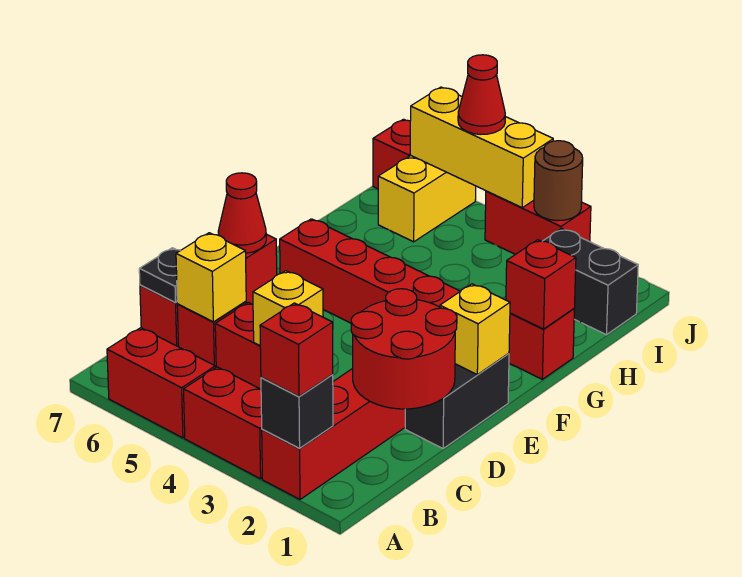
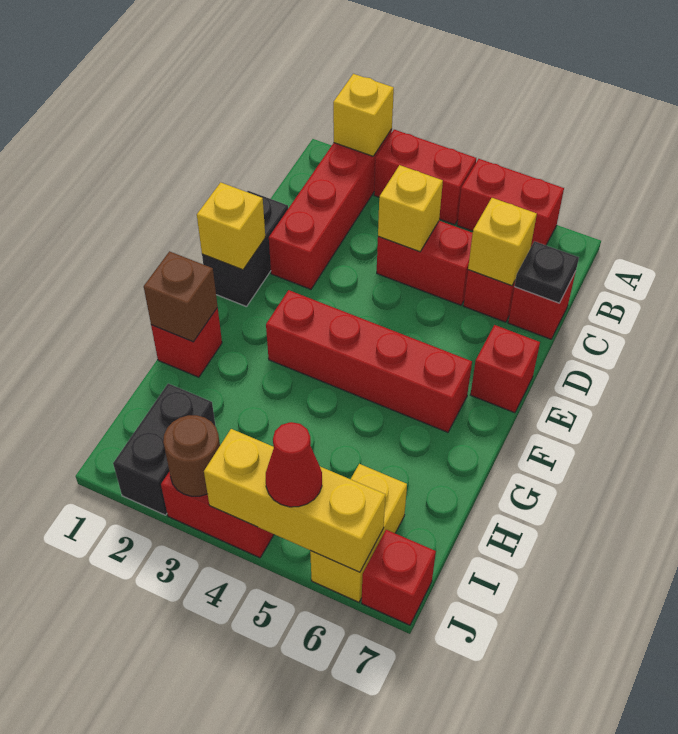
black 1x1 brick [261,375,333,448] -> yellow 1x1 brick [333,74,394,156]
red 1x1 brick [260,303,333,396] -> none
red 2x2 round brick [351,289,457,409] -> none
red 1x1 cone [218,173,266,253] -> none
red 1x1 brick [506,240,576,329] -> brown 1x1 brick [144,251,218,342]
black 1x2 brick [543,229,638,335] -> black 1x2 brick turned to [113,384,216,515]

